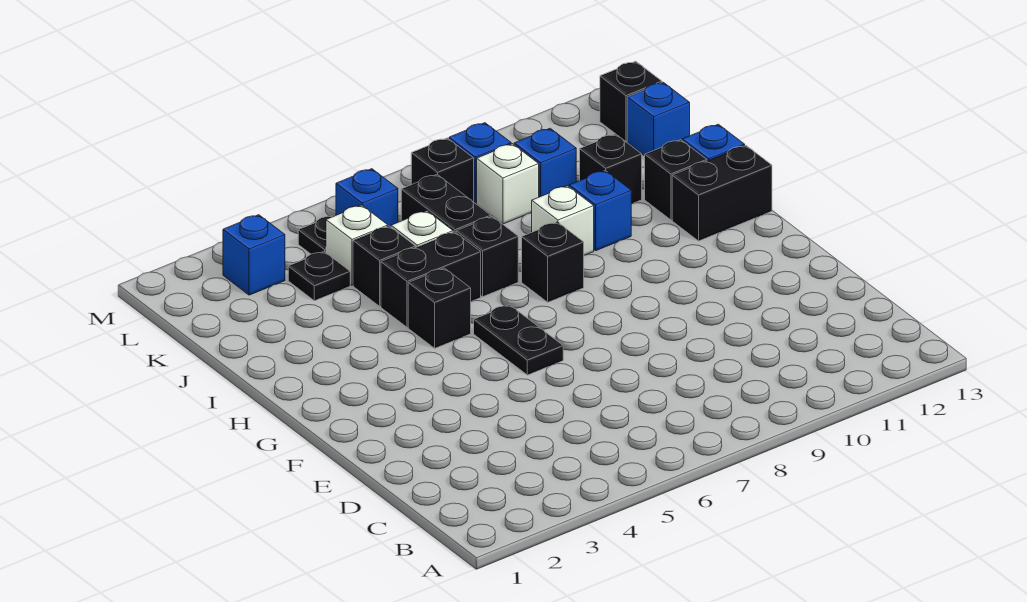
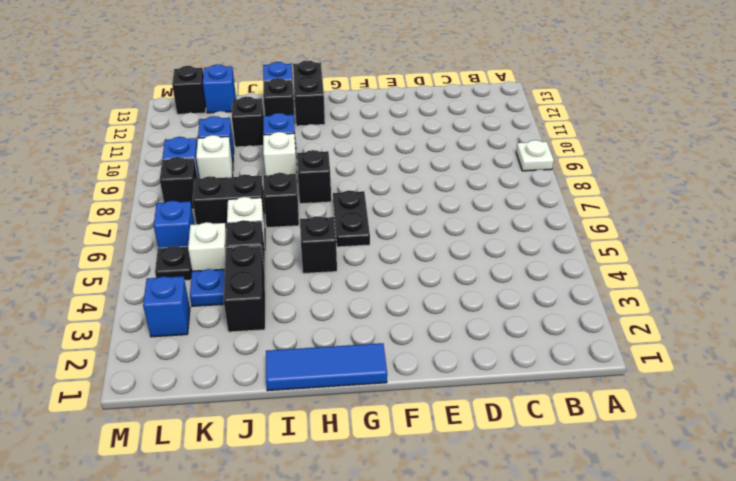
none -> white 1x1 plate [516,140,554,171]
black 1x2 plate [474,305,563,375] -> black 1x2 plate turned to [333,191,370,247]
none -> blue 1x3 tile [266,343,387,391]
black 1x2 brick [381,232,481,327] -> black 1x2 brick moved to [224,245,265,332]
black 1x1 plate [288,252,350,301] -> blue 1x1 plate [190,269,225,306]

